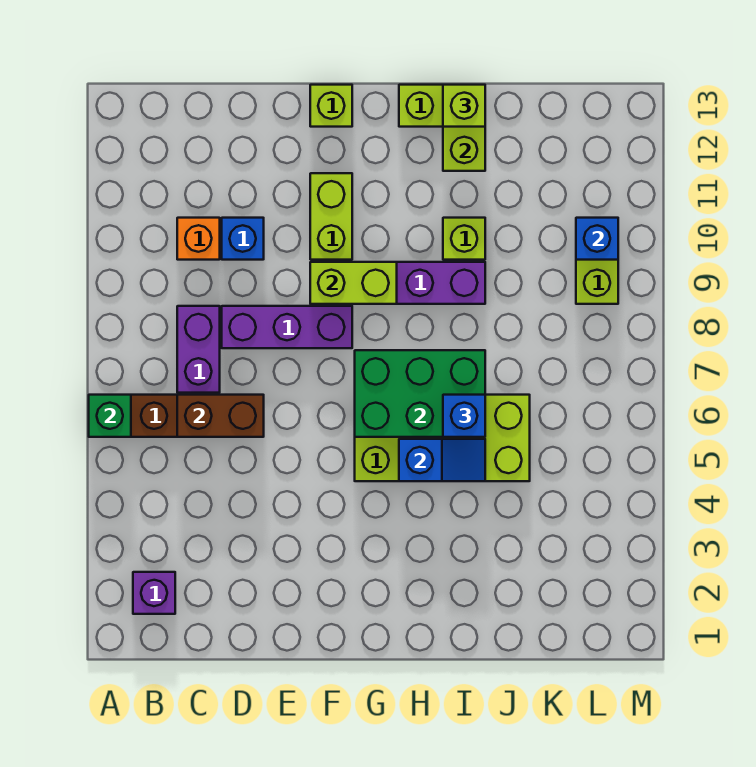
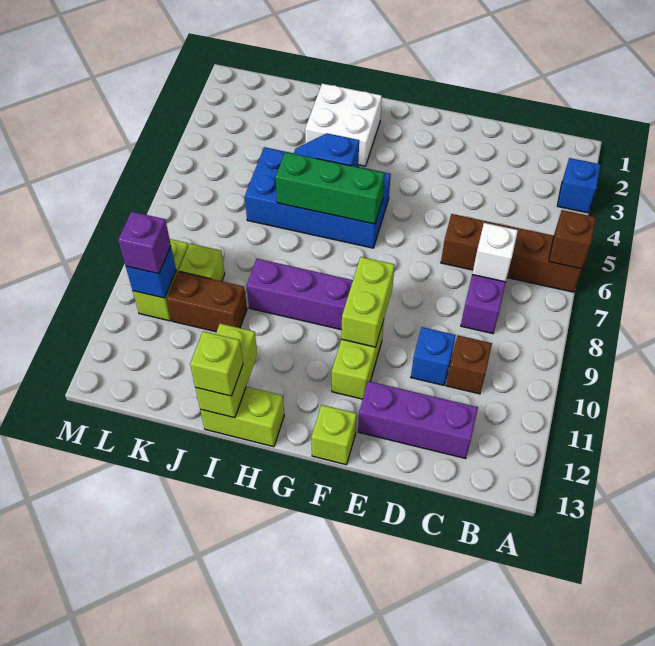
green 1x1 brick [89,395,131,437] -> brown 1x1 brick [549,210,596,269]
purple 1x1 brick [133,572,175,614] -> purple 1x1 brick moved to [118,212,171,274]
brown 1x2 brick [177,395,264,437] -> brown 1x2 brick moved to [167,271,247,332]
none -> white 1x1 brick [472,223,518,282]
orange 1x1 brick [177,218,220,260] -> brown 1x1 brick [446,335,492,394]
purple 1x3 brick [222,306,352,348] -> purple 1x3 brick moved to [358,381,478,459]
lime 1x2 brick [310,262,397,304] -> lime 1x2 brick turned to [341,257,395,347]
lime 2x4 brick [355,395,530,481] -> blue 2x4 brick [245,147,391,248]
green 2x3 brick [355,350,485,437] -> green 1x3 brick [276,152,385,224]
none -> white 2x2 brick [305,83,382,166]
blue 1x1 brick [443,395,485,437] -> blue 1x1 brick moved to [557,158,601,213]
lime 1x1 brick [443,218,485,260] -> lime 1x1 brick moved to [179,244,225,281]

